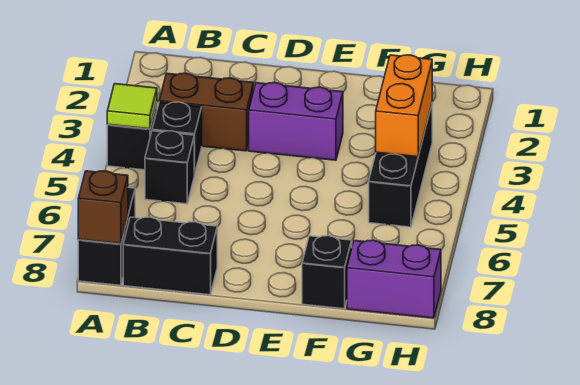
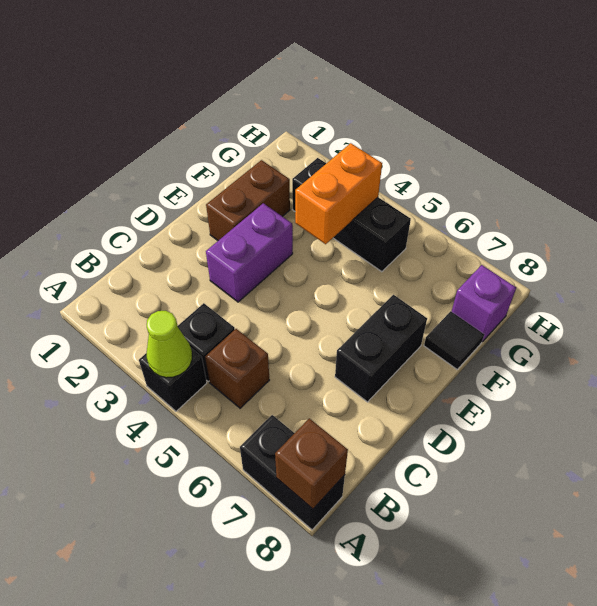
lime 1x1 tile [107,84,157,129] -> lime 1x1 cone [147,311,192,378]
brown 1x2 brick [159,73,254,151] -> brown 1x2 brick moved to [206,160,290,241]
black 1x1 brick [145,131,194,204] -> brown 1x1 brick [205,329,269,408]
black 1x2 brick [123,217,217,295] -> black 1x2 brick moved to [335,295,427,402]
black 1x1 brick [302,236,352,309] -> black 1x1 tile [424,311,484,369]
orange 1x2 brick [376,55,432,157] -> orange 1x2 brick turned to [295,143,382,244]
purple 1x2 brick [347,240,441,318] -> purple 1x1 brick [452,265,516,342]

